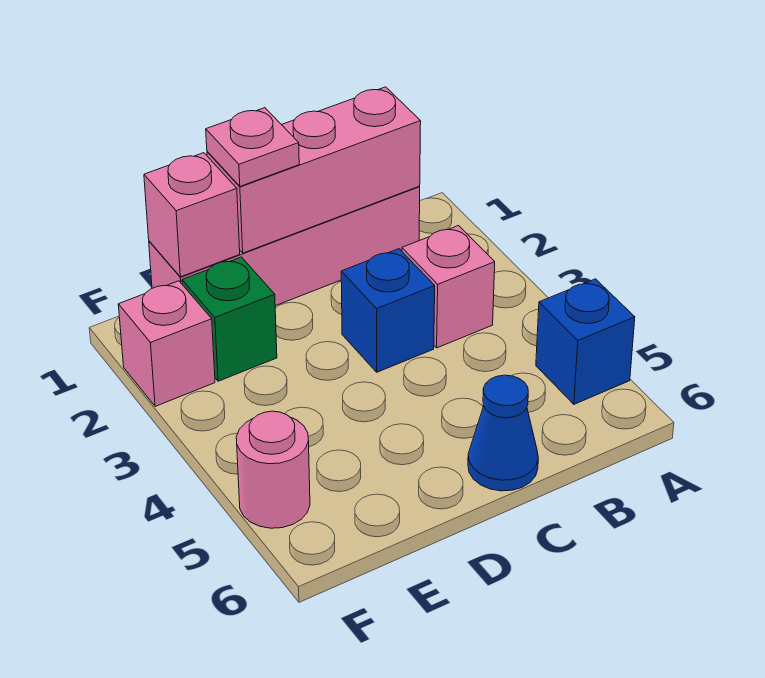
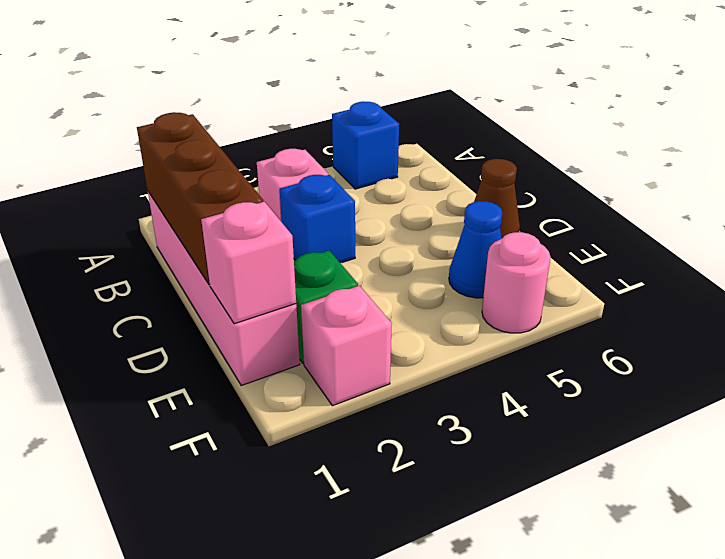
pink 1x3 brick [207,87,421,253] -> brown 1x3 brick [137,112,263,284]
blue 1x1 cone [468,375,538,491] -> blue 1x1 cone moved to [449,201,502,298]
pink 1x1 plate [206,108,299,186] -> none
none -> brown 1x1 cone [474,159,520,238]

